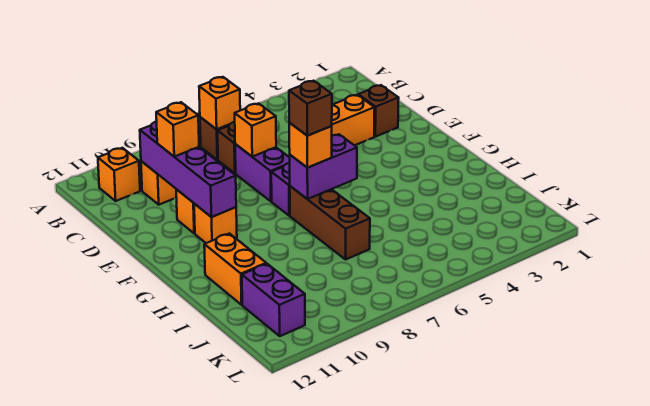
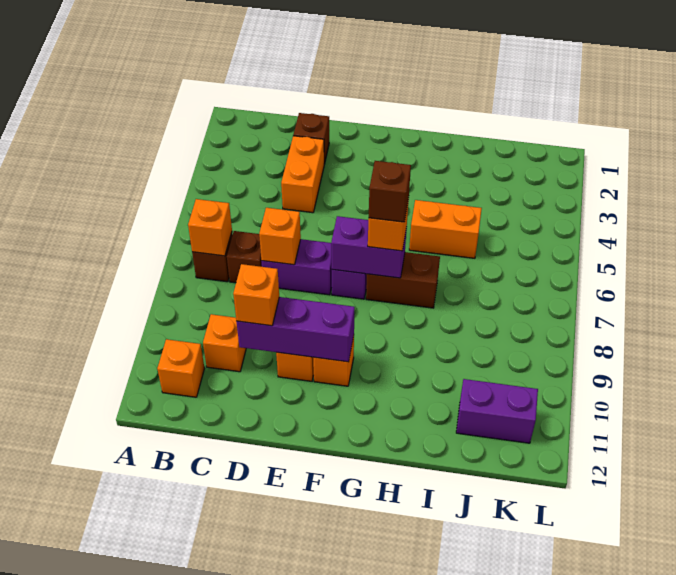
purple 1x4 brick [140,121,236,217] -> purple 1x3 brick [237,297,355,362]
purple 1x2 brick [290,134,357,199] -> purple 1x2 brick turned to [331,216,407,278]
brown 1x3 brick [290,186,370,259] -> brown 1x2 brick [366,252,440,308]
orange 1x2 brick [204,234,266,305] -> orange 1x2 brick moved to [409,200,482,258]

